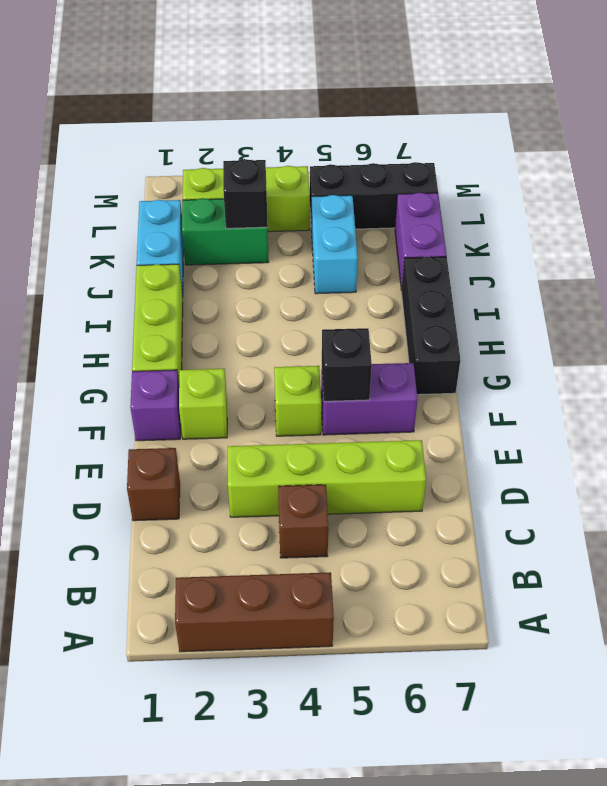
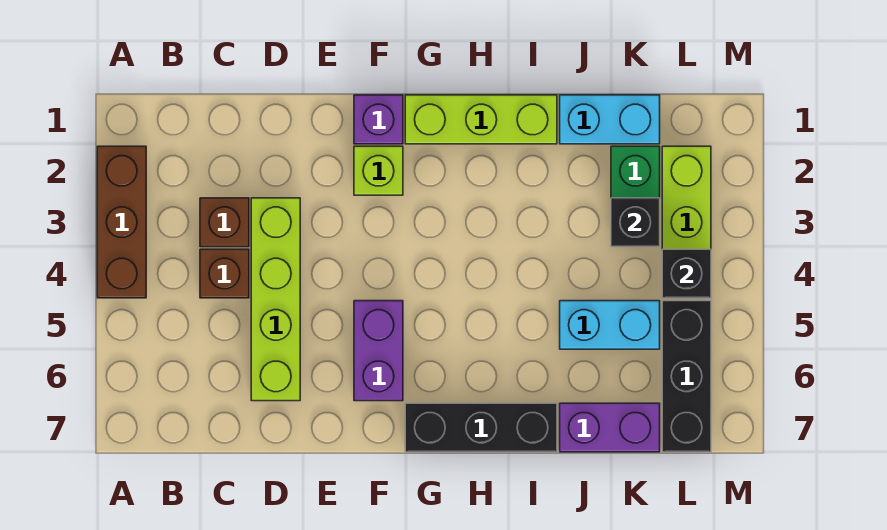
brown 1x1 brick [127,448,180,521] -> brown 1x1 brick moved to [200,198,249,247]
lime 1x1 brick [274,366,321,436] -> none
black 1x1 brick [322,328,372,401] -> black 1x1 brick moved to [662,249,711,298]

